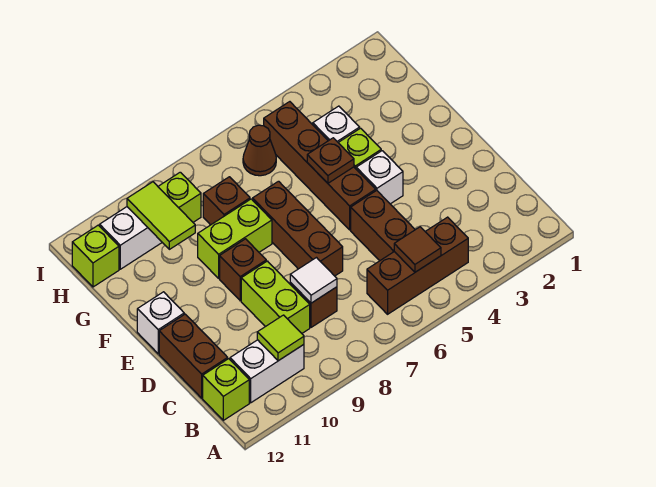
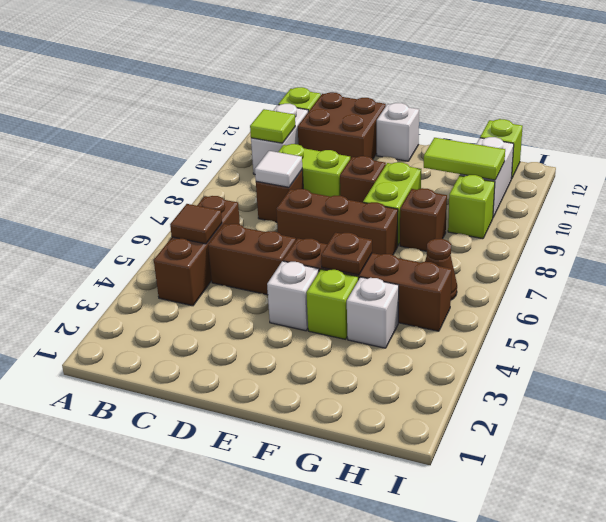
brown 1x2 brick [159,314,228,398] -> brown 2x2 brick [298,92,386,159]

